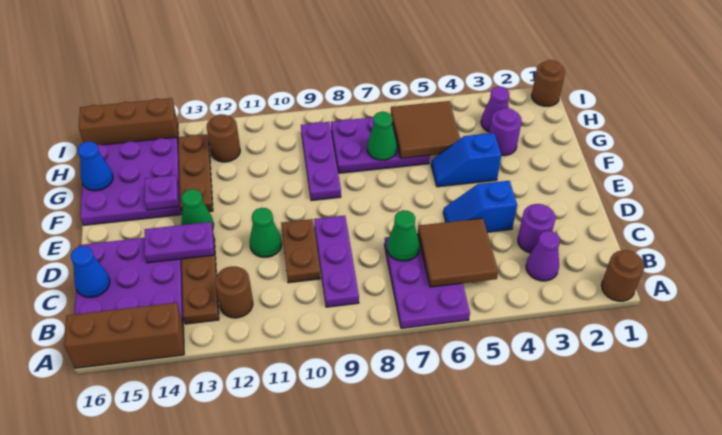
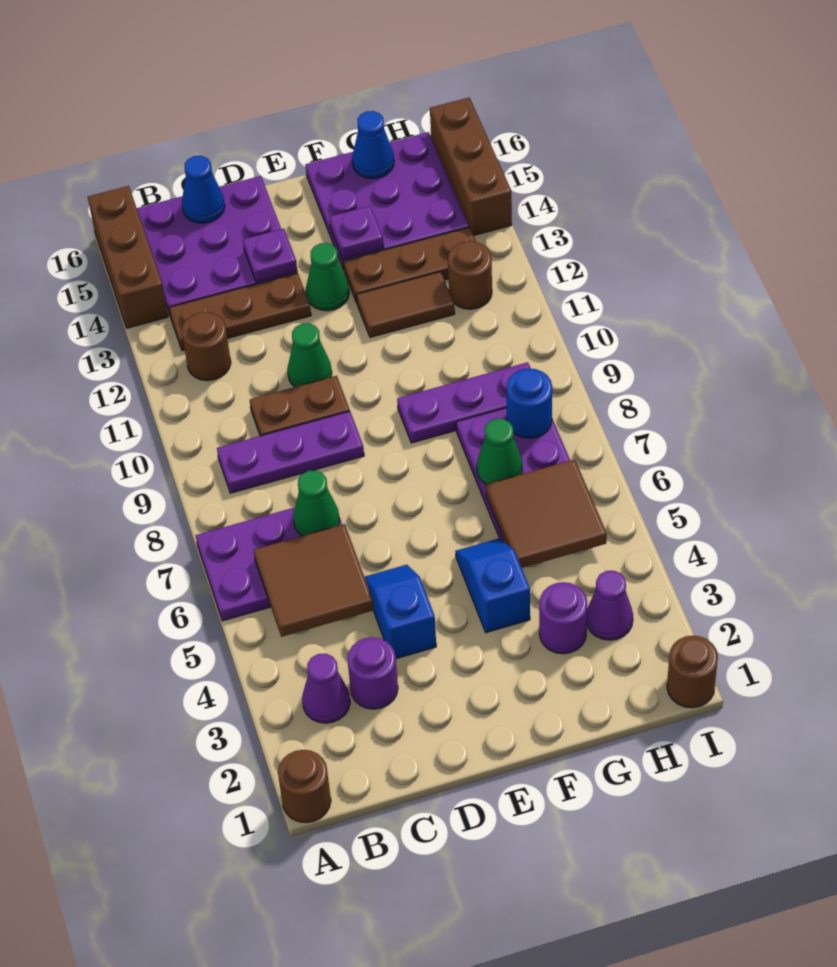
purple 1x2 plate [144,222,214,263] -> purple 1x1 plate [243,229,297,282]
none -> brown 1x2 tile [356,272,455,337]
none -> blue 1x1 round brick [507,368,552,438]

